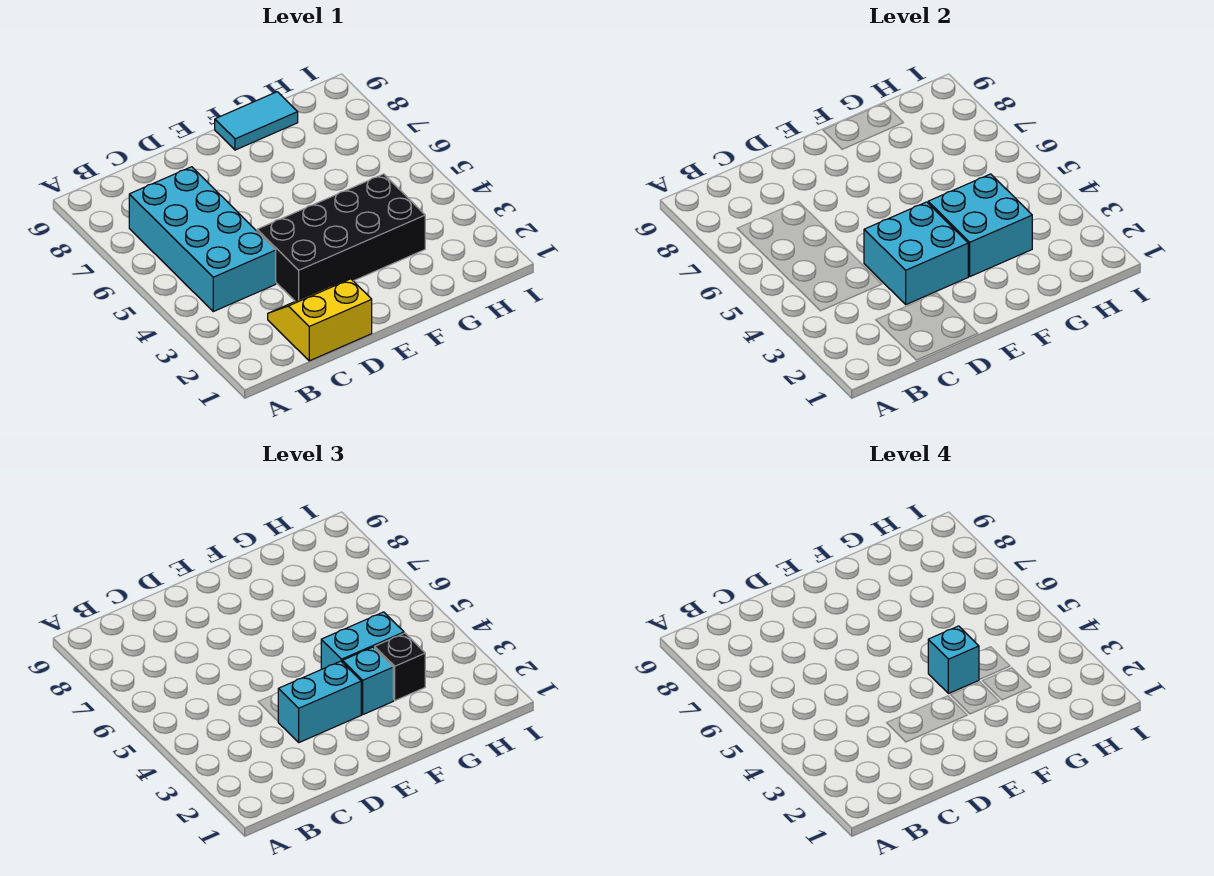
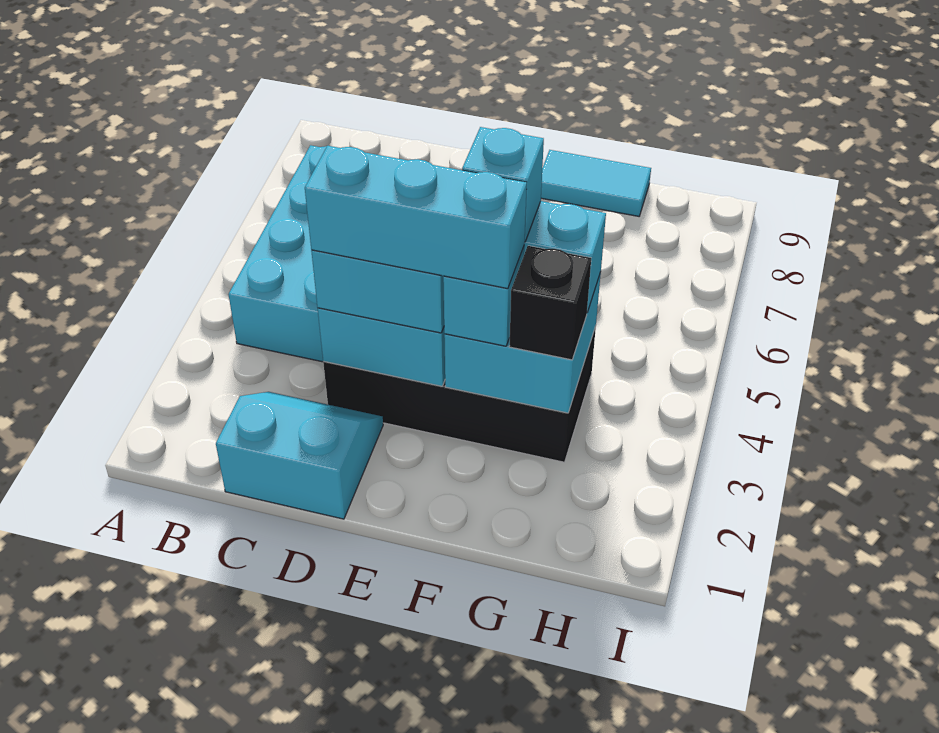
yellow 2x2 slope [268,279,372,361] -> cyan 2x2 slope [216,392,383,519]
none -> cyan 1x3 brick [305,146,527,289]

